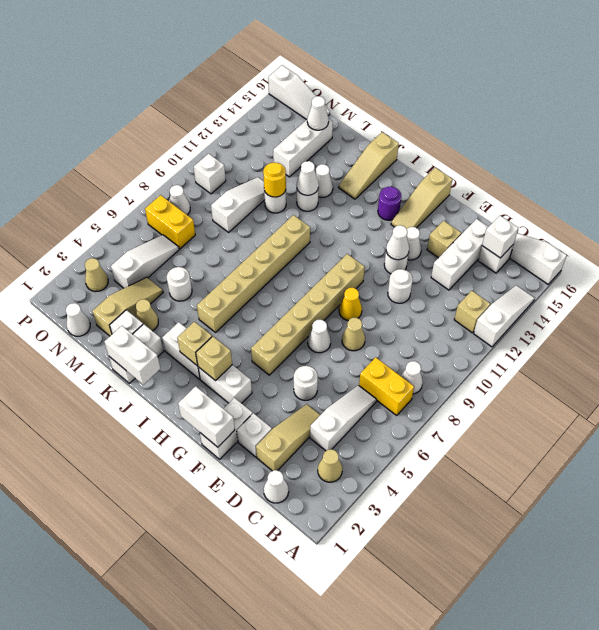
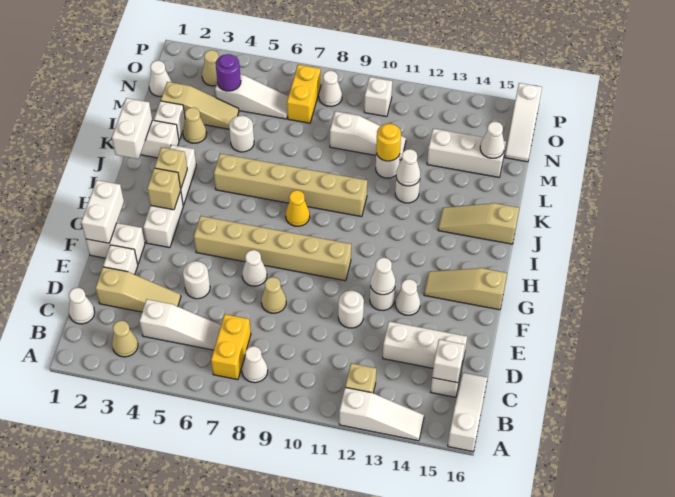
tan 1x1 brick [427,221,461,258] -> none
yellow 1x1 cone [339,288,362,321] -> yellow 1x1 cone moved to [286,190,310,226]
purple 1x1 round brick [378,187,401,220] -> purple 1x1 round brick moved to [216,54,241,91]
white 1x1 cone [316,164,333,198] -> none

